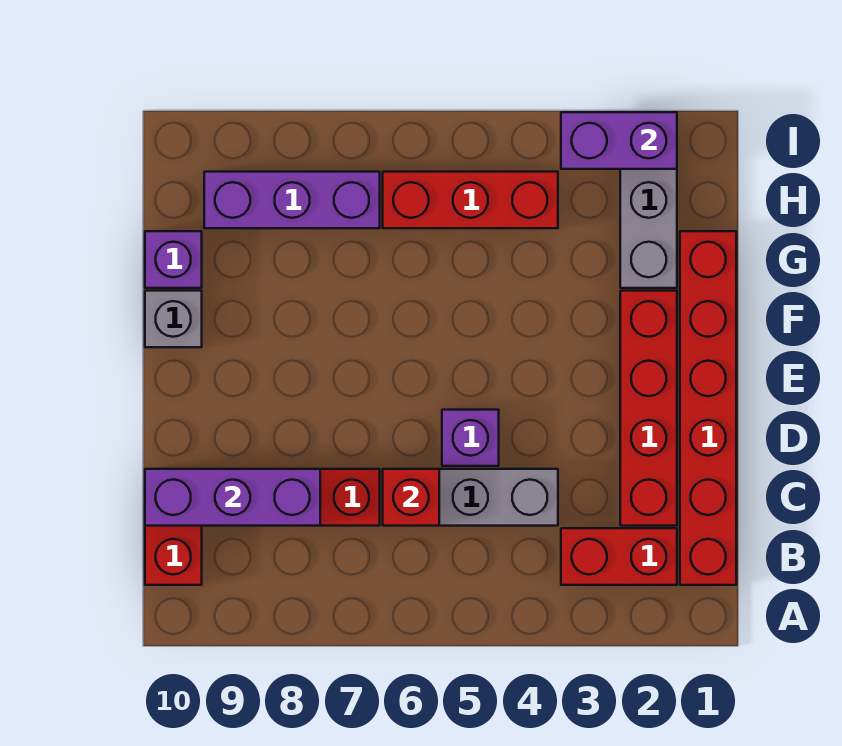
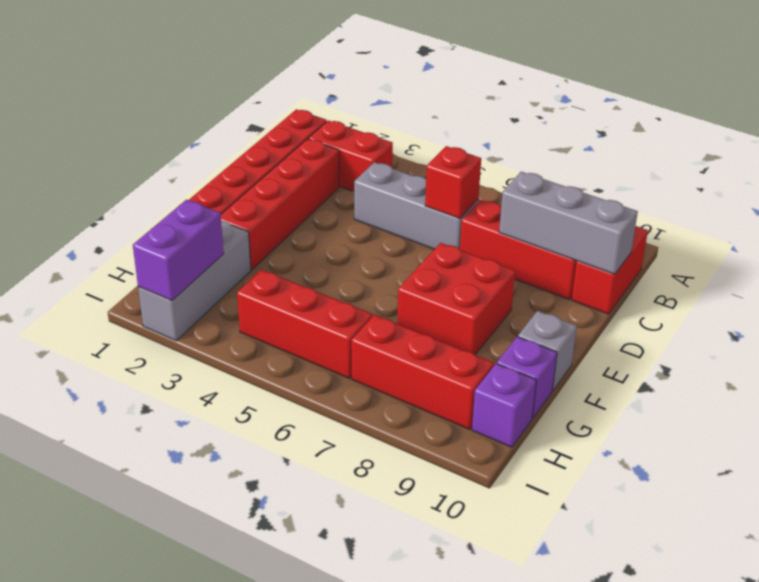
purple 1x3 brick [145,469,320,526] -> grey 1x3 brick [499,172,638,274]
purple 1x1 brick [442,410,499,466] -> purple 1x1 brick moved to [472,364,536,447]
none -> red 2x2 brick [397,243,515,355]
purple 1x3 brick [204,172,380,228] -> red 1x3 brick [351,315,494,429]
purple 1x2 brick [561,112,677,169] -> purple 1x2 brick turned to [133,200,224,301]

